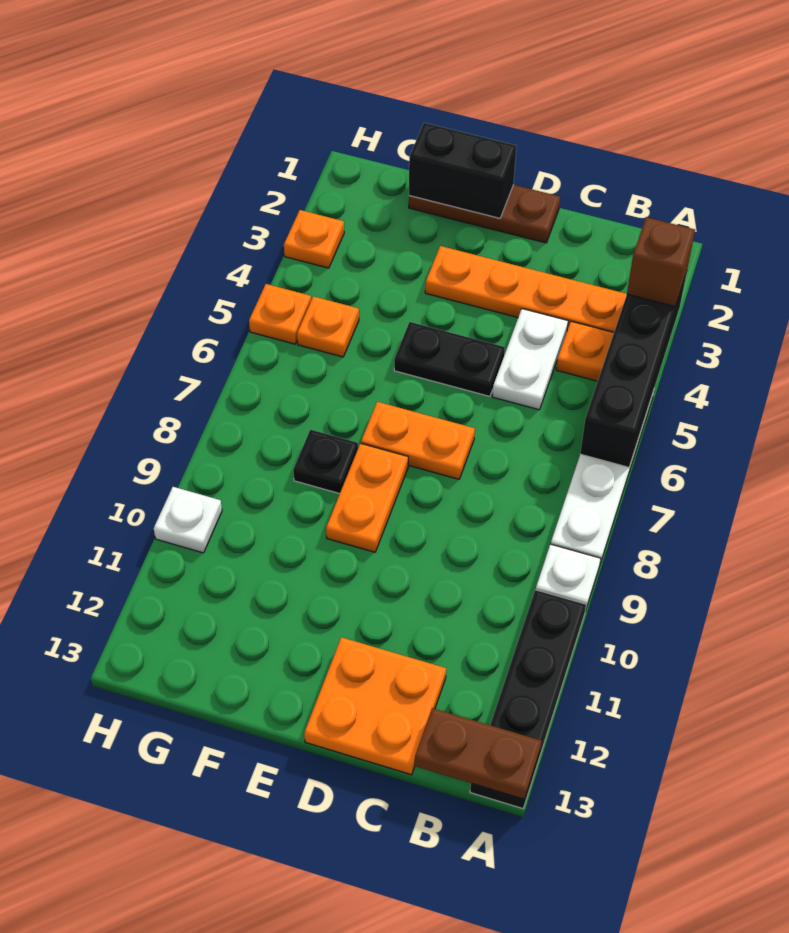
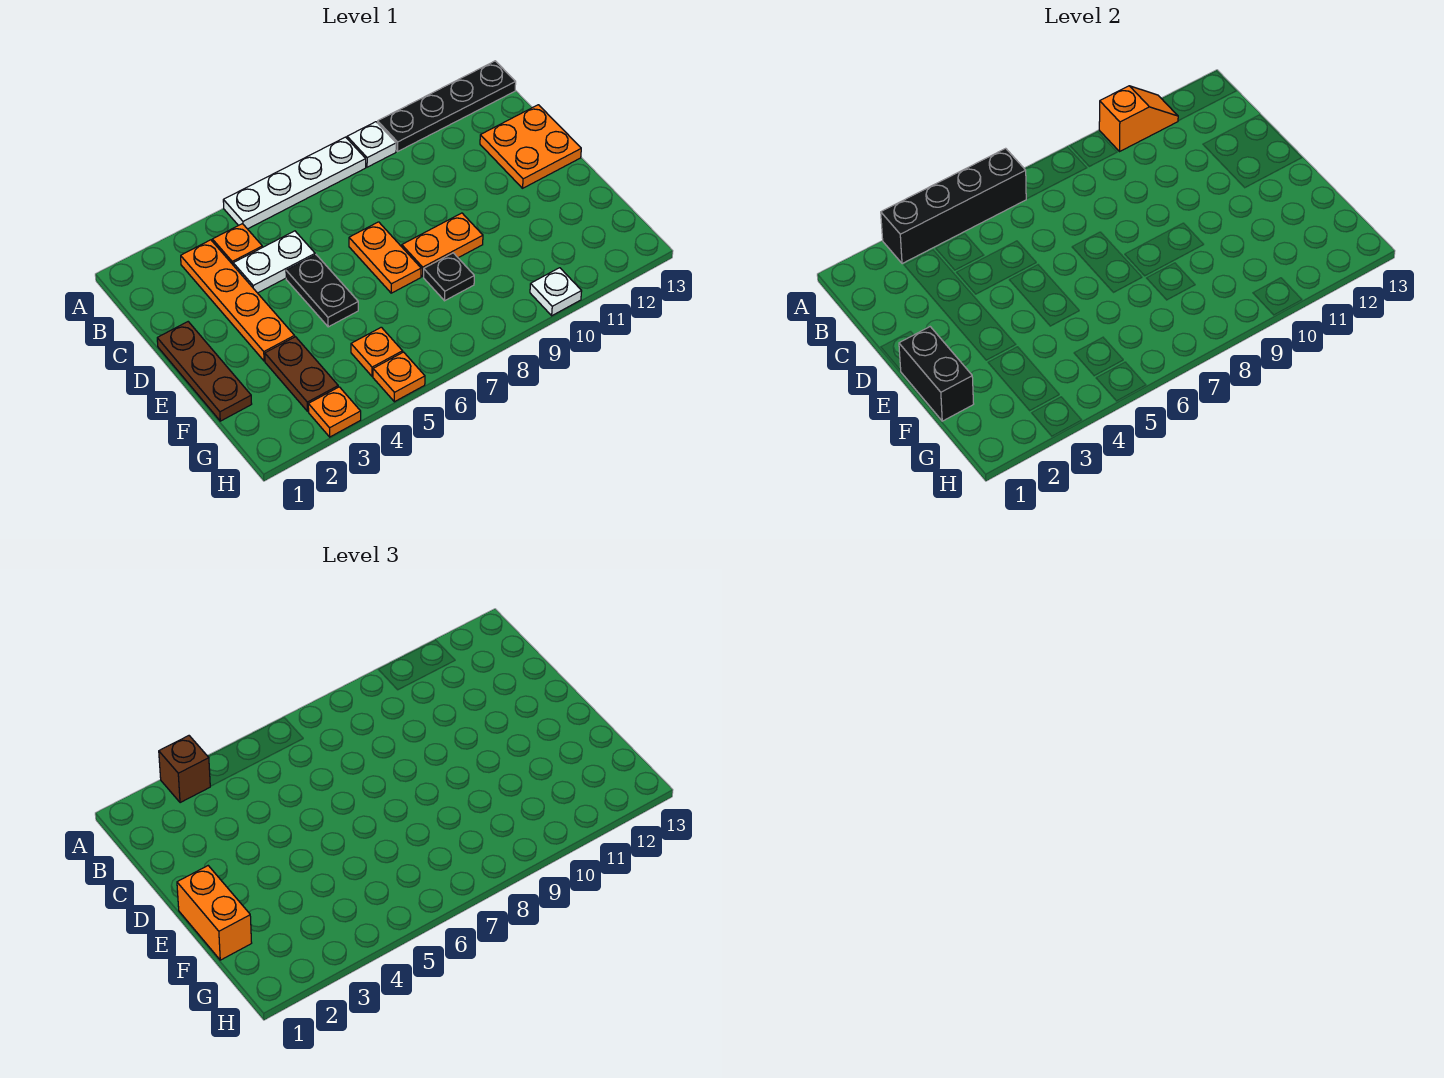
none -> orange 1x2 slope [1099,86,1178,151]
brown 1x2 plate [415,708,541,799] -> brown 1x2 plate moved to [265,337,338,411]
none -> orange 1x2 brick [177,866,252,960]

